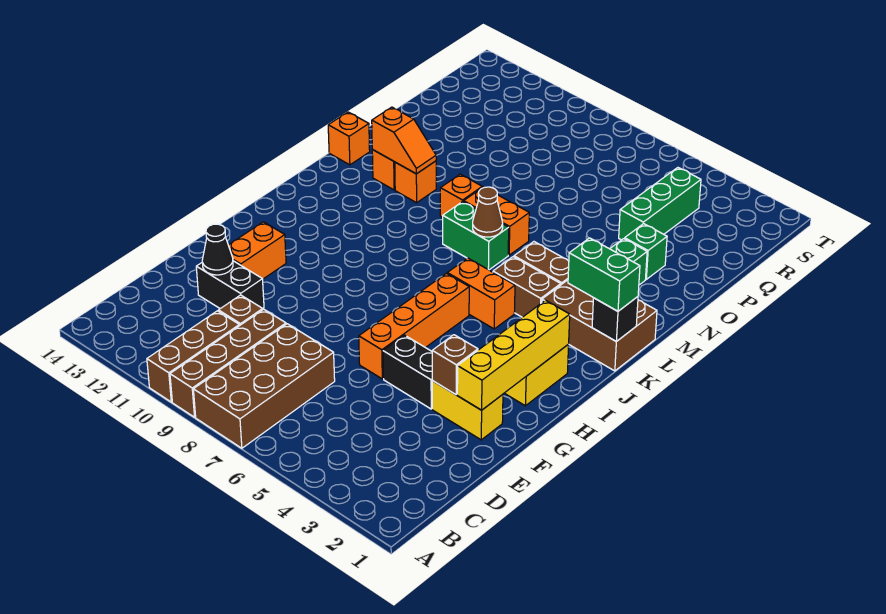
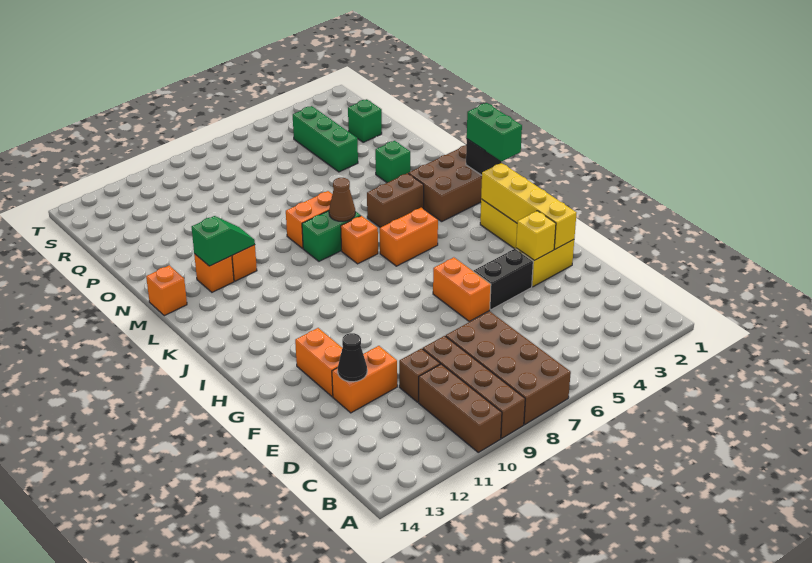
black 1x2 brick [196,261,264,309] -> orange 1x2 brick [332,346,397,413]
brown 1x1 brick [432,335,478,395] -> yellow 1x1 brick [516,211,556,260]
orange 1x4 brick [359,273,469,379] -> orange 1x2 brick [433,257,491,321]
green 1x2 brick [568,238,640,311] -> green 1x2 brick turned to [467,103,522,161]
brown 1x2 brick [493,257,561,317] -> none
orange 1x1 brick [440,174,482,218] -> orange 1x1 brick moved to [341,216,378,264]
orange 1x2 slope [372,107,436,174] -> green 1x2 slope [192,216,255,266]
green 1x1 brick [625,224,667,279] -> green 1x1 brick moved to [348,99,382,142]

